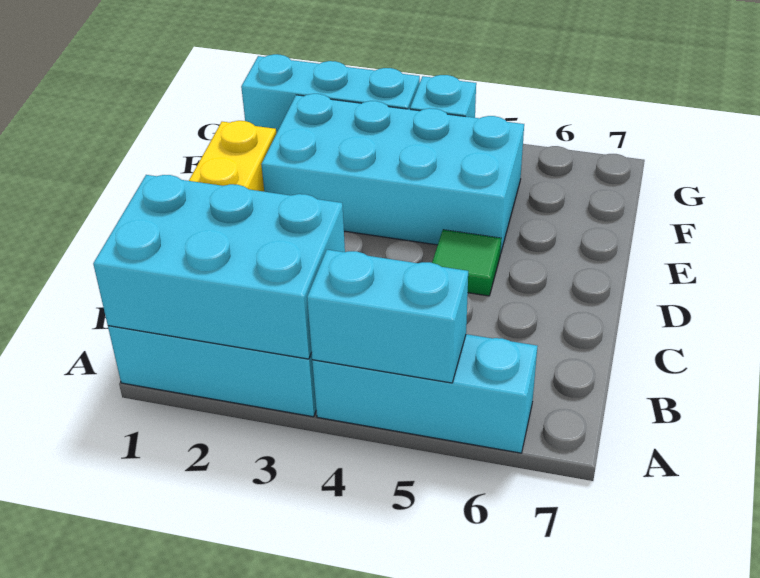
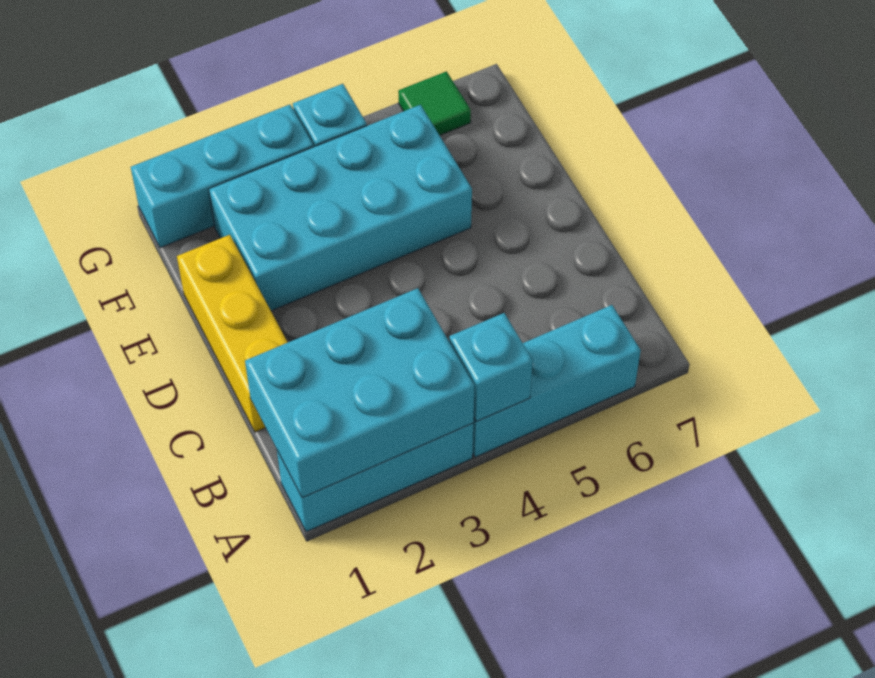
cyan 1x2 brick [307,250,468,383] -> cyan 1x1 brick [449,313,533,422]
green 1x1 tile [432,230,501,296] -> green 1x1 tile moved to [398,71,471,135]

